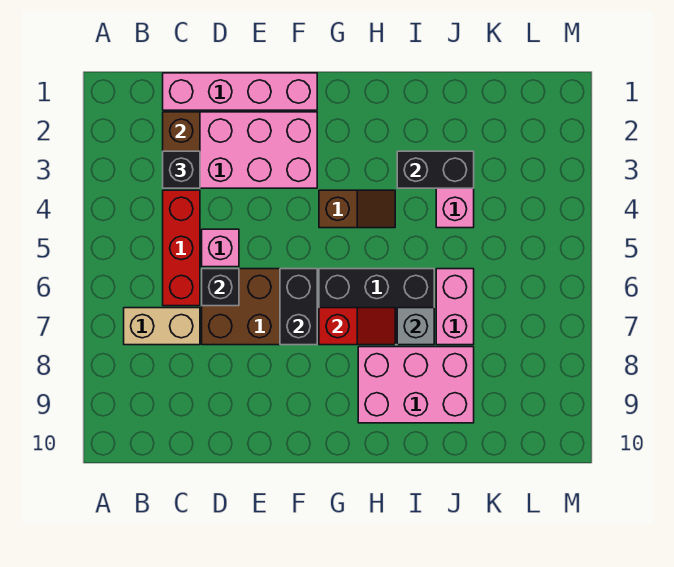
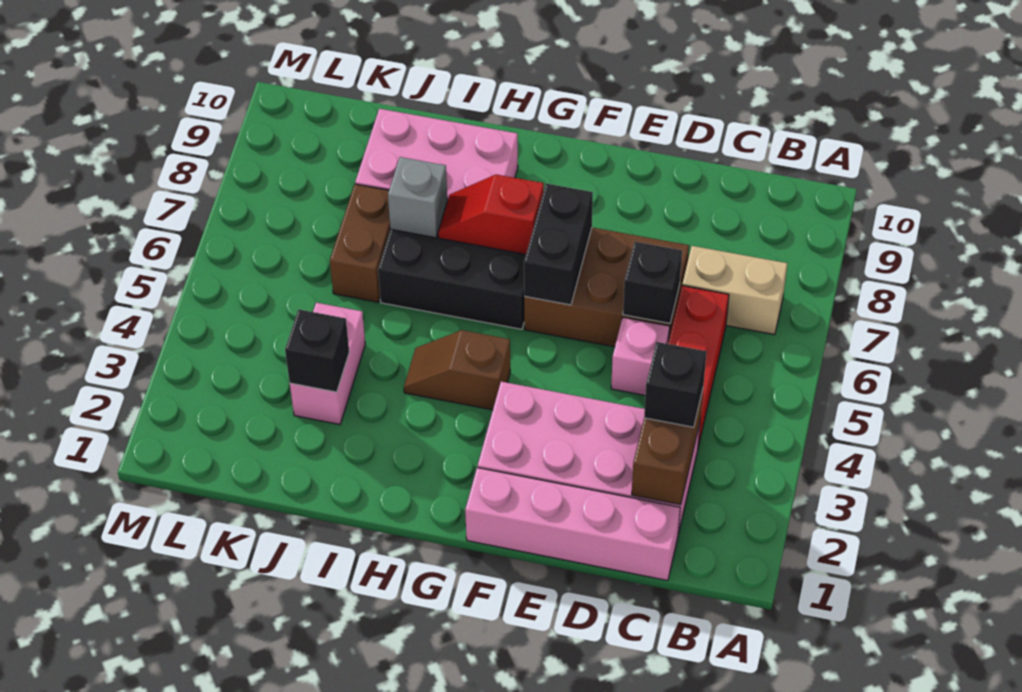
black 1x2 brick [397,151,474,188] -> black 1x1 brick [285,309,349,392]
pink 1x2 brick [436,269,474,345] -> brown 1x2 brick [330,184,390,302]

